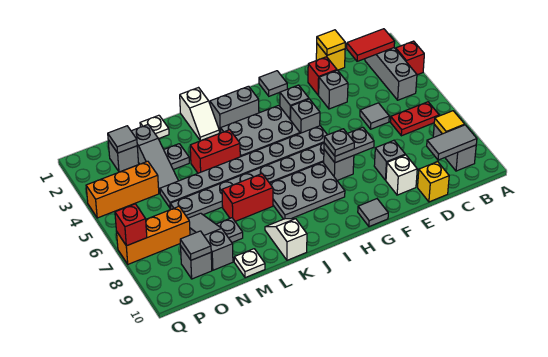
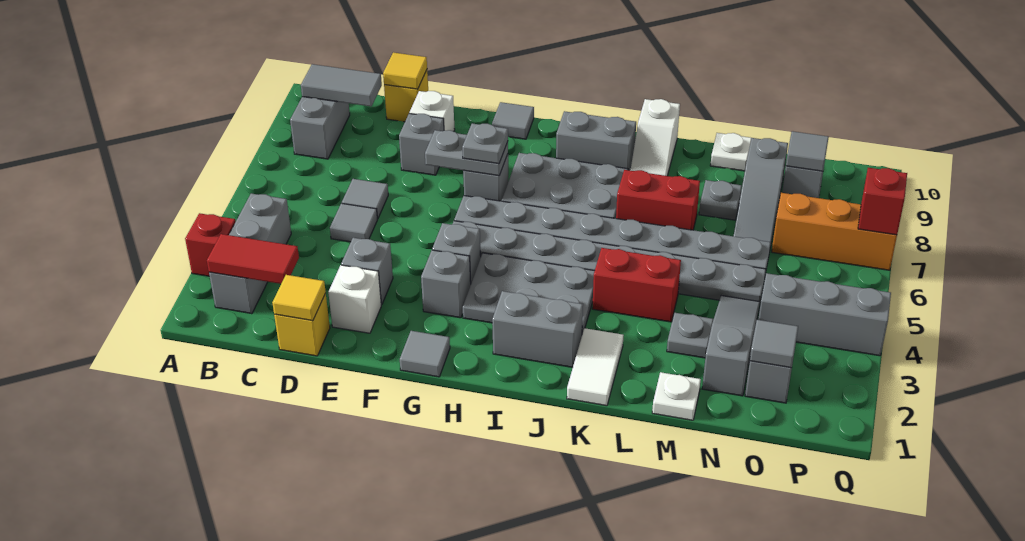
red 1x2 plate [390,102,439,136] -> none
yellow 1x1 tile [434,111,465,134] -> yellow 1x1 tile moved to [383,52,427,89]
none -> grey 1x1 tile [342,179,388,219]
red 1x1 brick [308,57,337,95] -> white 1x1 brick [328,265,381,333]
none -> grey 1x2 brick [556,111,636,170]
white 1x2 slope [180,88,219,141] -> white 1x2 tile [567,328,623,406]
orange 1x3 brick [86,161,159,218] -> grey 1x3 brick [758,273,891,356]

